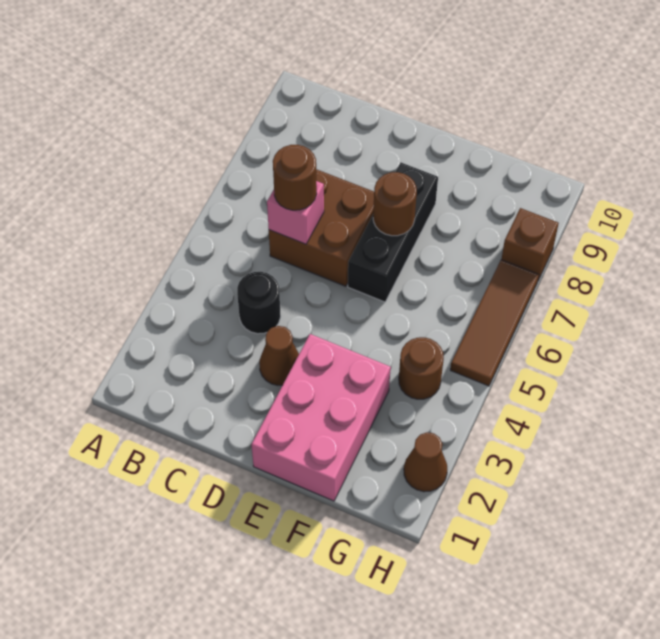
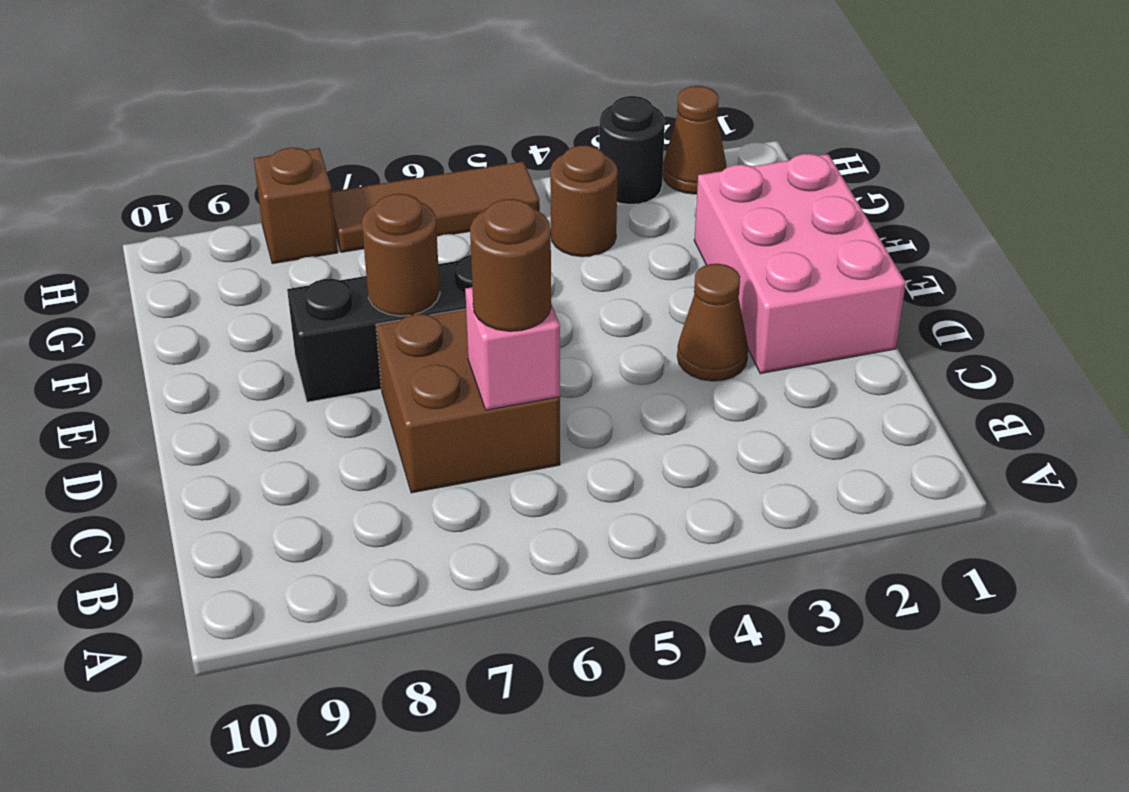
black 1x1 round brick [237,272,281,334] -> black 1x1 round brick moved to [599,96,665,205]
pink 2x3 brick [251,334,391,501] -> pink 2x3 brick turned to [694,154,906,374]

